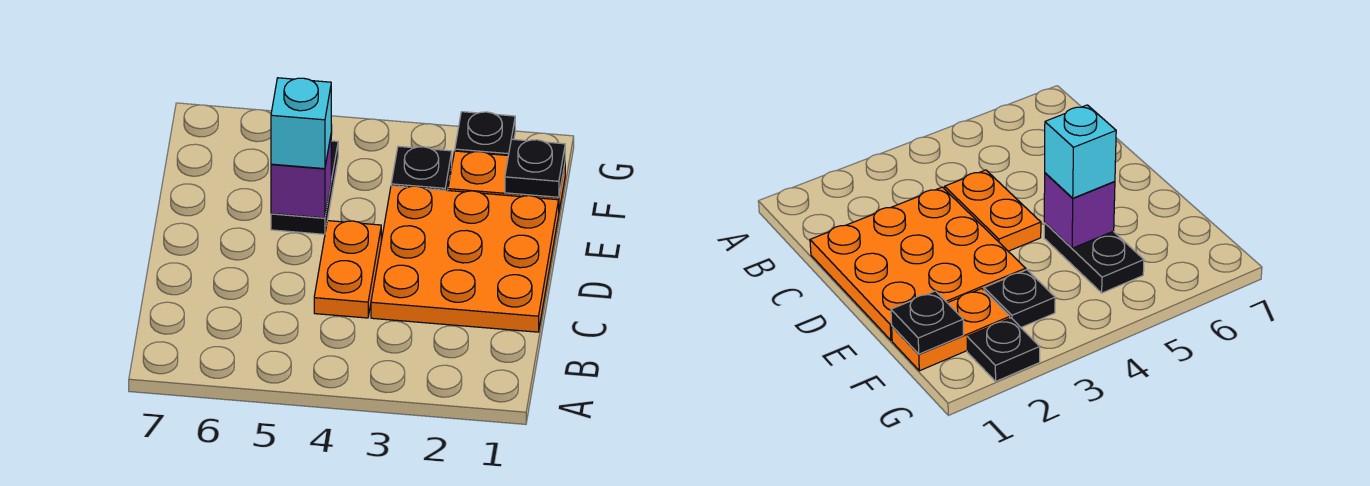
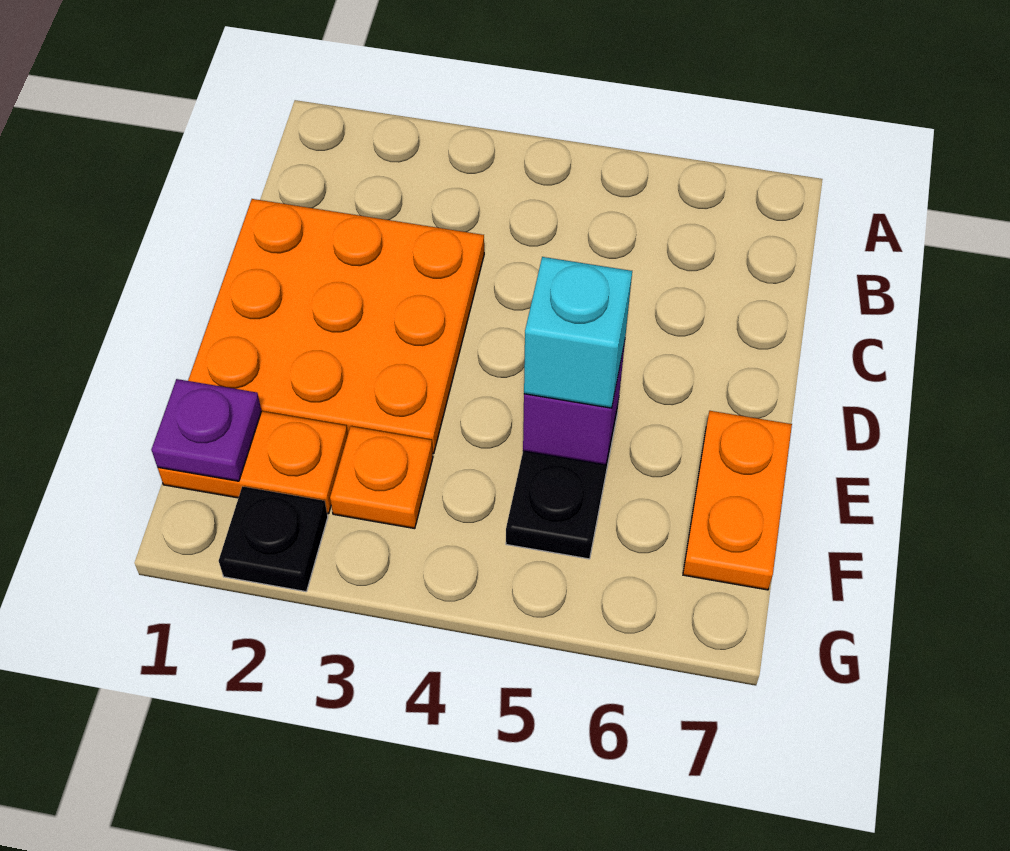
orange 1x2 plate [314,221,381,318] -> orange 1x2 plate moved to [683,411,792,590]
black 1x1 plate [505,139,565,197] -> purple 1x1 plate [151,379,261,481]
black 1x1 plate [391,146,452,190] -> orange 1x1 plate [330,426,433,529]

